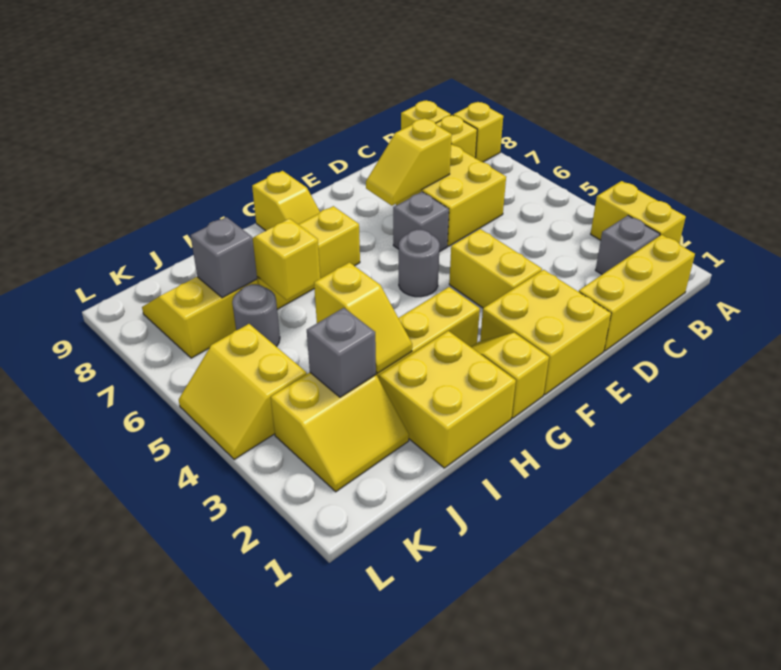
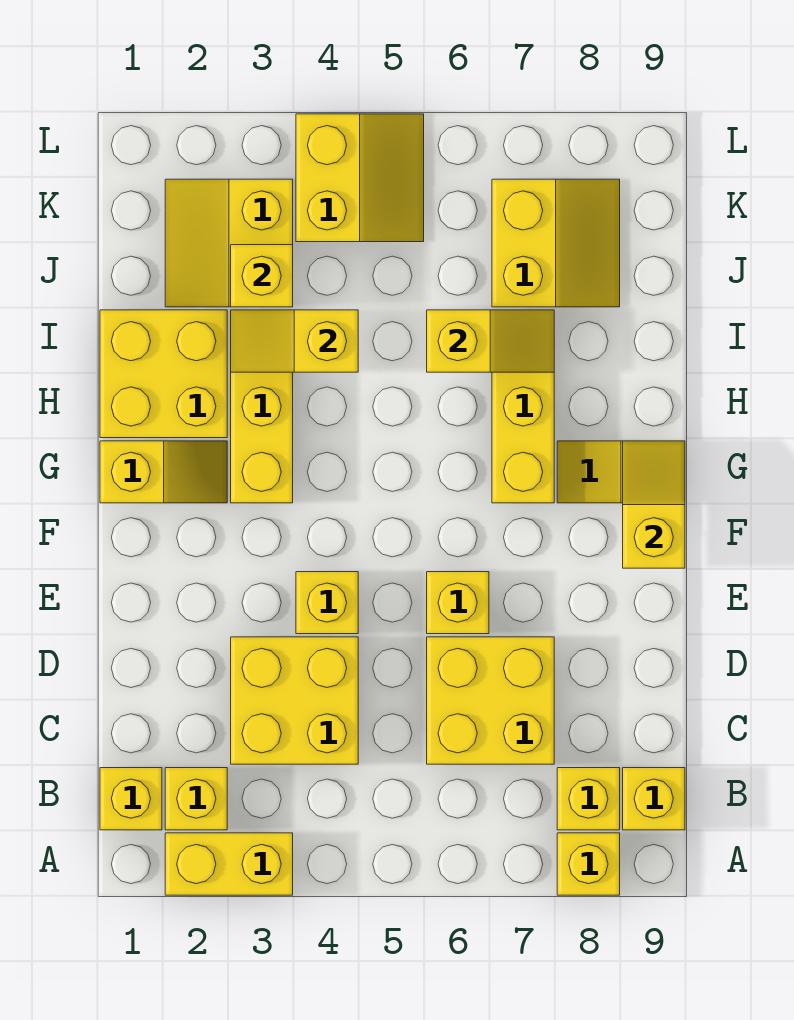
yellow 1x3 brick [579,235,695,351] -> yellow 1x1 brick [100,768,162,830]
grey 1x1 brick [596,216,660,274] -> yellow 1x1 brick [165,768,227,830]
yellow 1x2 slope [366,118,452,206] -> yellow 1x2 slope moved to [623,441,685,568]
yellow 2x2 brick [480,270,611,395] -> yellow 2x2 brick moved to [231,637,358,764]
yellow 1x2 brick [449,229,542,308] -> yellow 1x1 brick [296,572,358,634]
grey 1x1 brick [393,192,449,252] -> yellow 1x1 brick [427,572,489,634]
grey 1x1 round brick [399,230,440,297] -> none
grey 1x1 brick [307,308,376,397] -> yellow 1x1 brick [231,245,293,307]
grey 1x1 round brick [232,284,280,347] -> none
grey 1x1 brick [190,217,257,298] -> none
yellow 2x2 slope [179,324,307,460] -> yellow 2x2 slope turned to [296,114,424,242]

